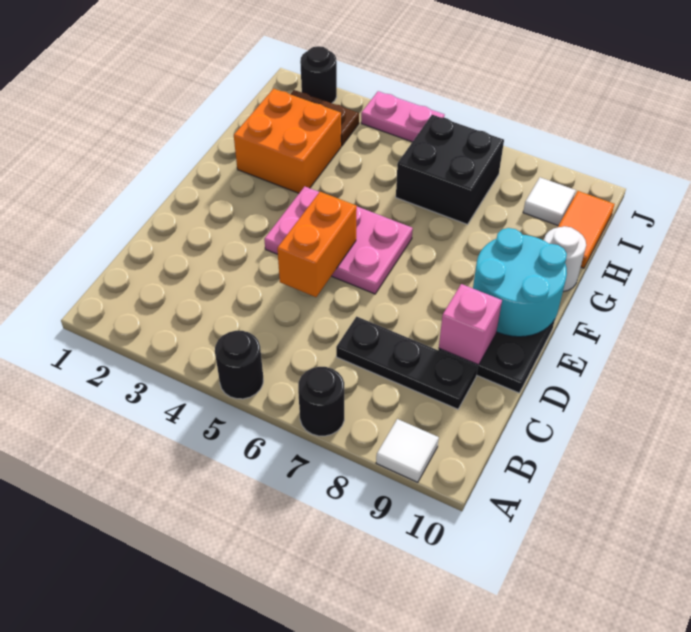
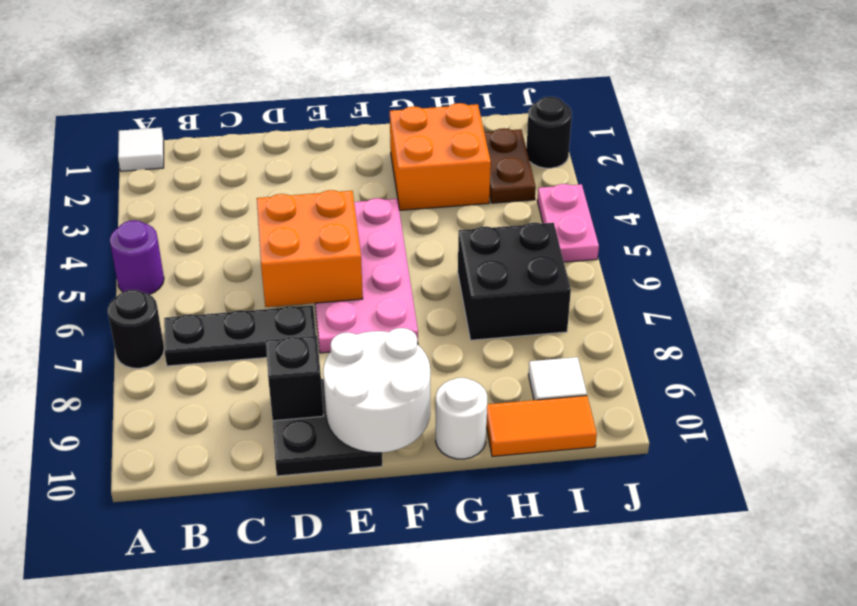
black 1x1 round brick [215,331,263,399] -> purple 1x1 round brick [110,220,164,295]
white 1x1 tile [376,419,439,482] -> white 1x1 tile moved to [118,128,164,171]
black 1x3 plate [336,317,478,409] -> black 1x3 plate turned to [164,305,316,366]
orange 1x2 brick [277,192,357,297] -> orange 2x2 brick [257,190,363,307]
pink 1x1 brick [439,284,502,365] -> black 1x1 brick [266,336,324,421]
pink 2x3 plate [264,187,413,294] -> pink 2x4 plate [315,198,418,353]
cyan 2x2 round brick [473,228,567,337] -> white 2x2 round brick [323,328,430,453]

